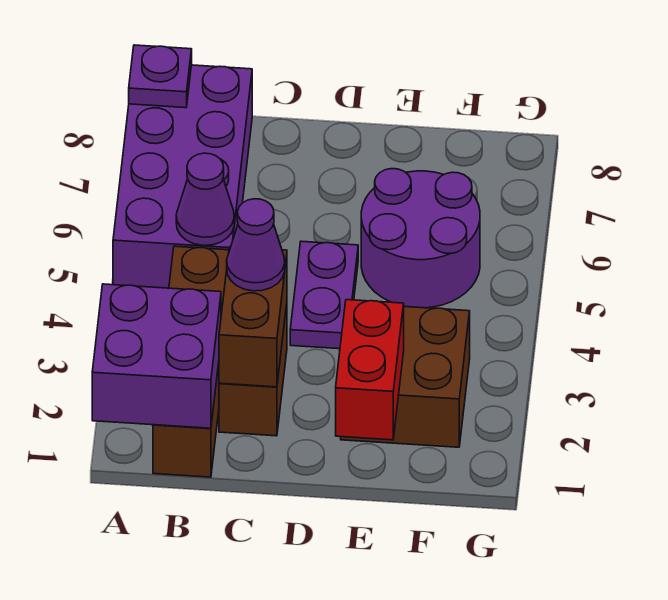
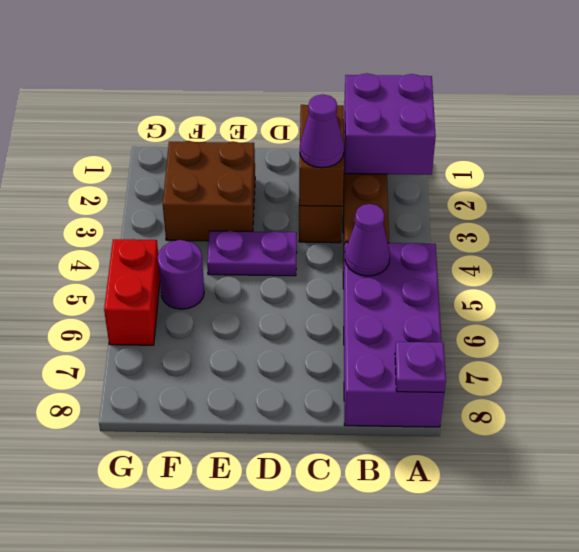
purple 1x2 plate [290,241,358,349] -> purple 1x2 plate turned to [207,231,297,276]
red 1x2 brick [336,300,404,440] -> red 1x2 brick moved to [104,239,160,345]
purple 2x2 round brick [361,169,480,308] -> purple 1x1 round brick [158,240,204,309]

